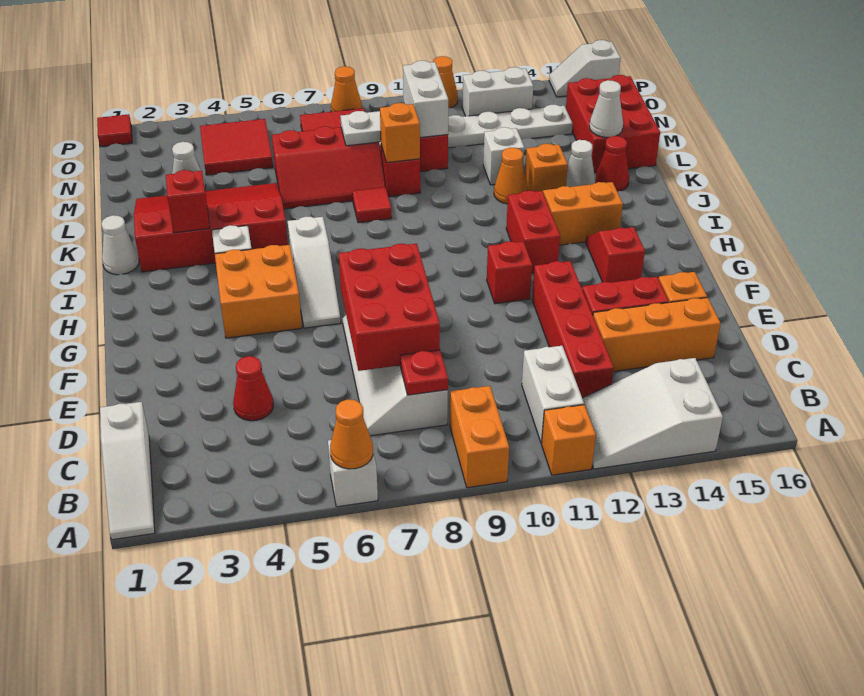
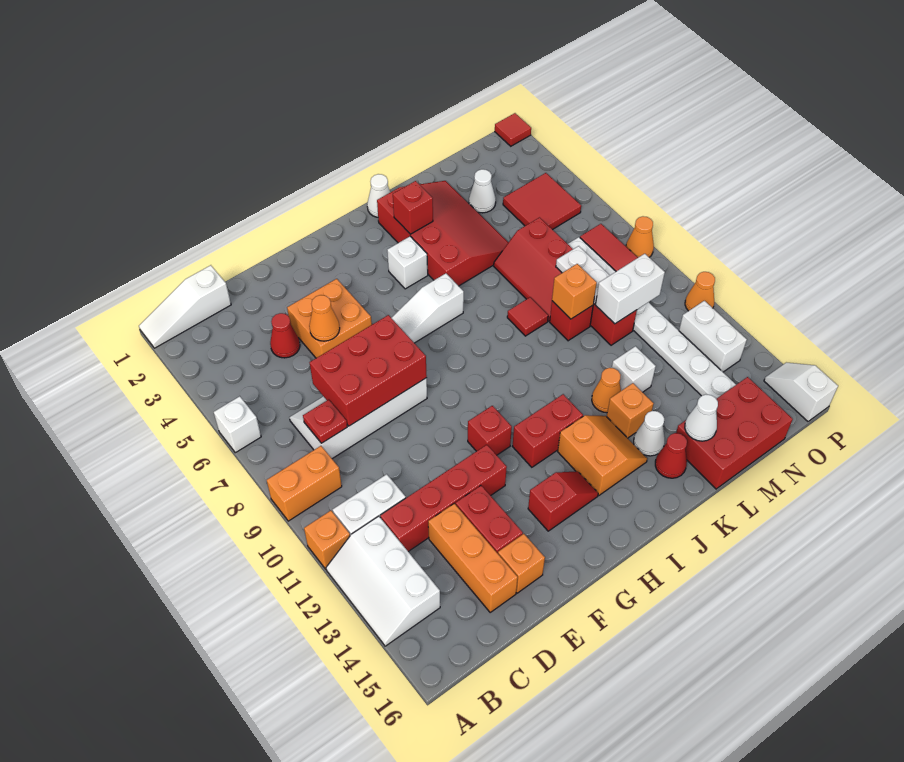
orange 1x1 cone [330,400,373,469] -> orange 1x1 cone moved to [309,295,340,341]
white 2x3 slope [582,358,723,469] -> white 2x3 slope turned to [326,516,440,646]
orange 2x2 brick [215,245,302,338] -> orange 2x2 brick moved to [287,279,372,358]

